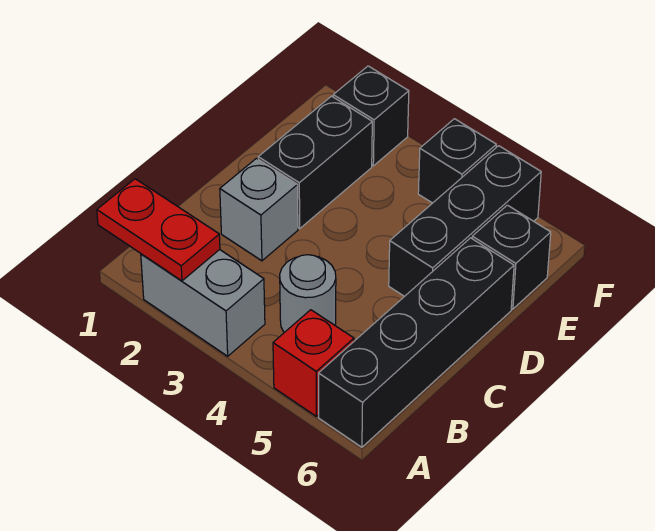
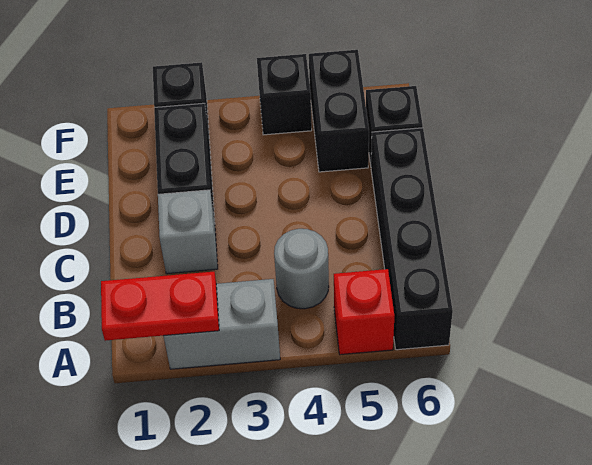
black 1x3 brick [389,146,541,297] -> black 1x2 brick [309,50,369,172]

